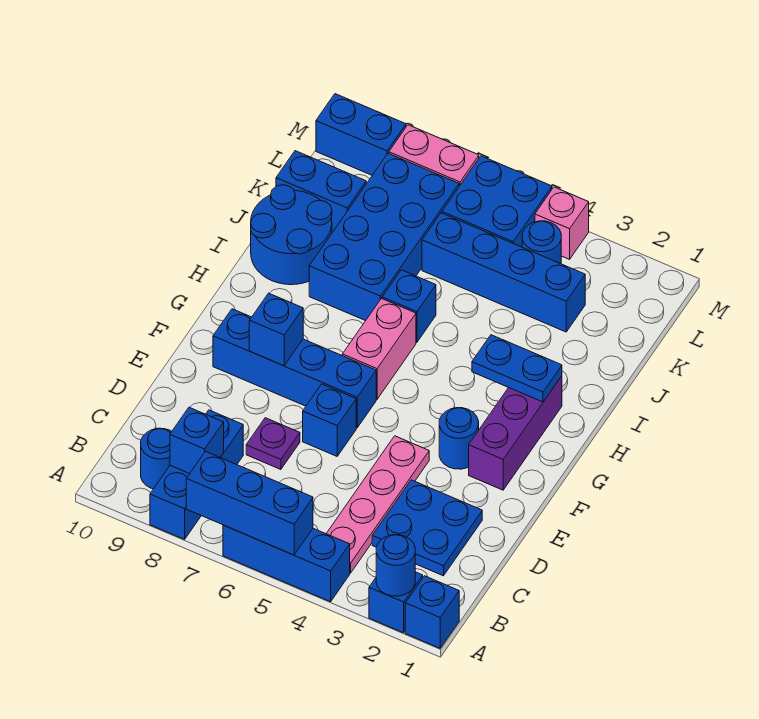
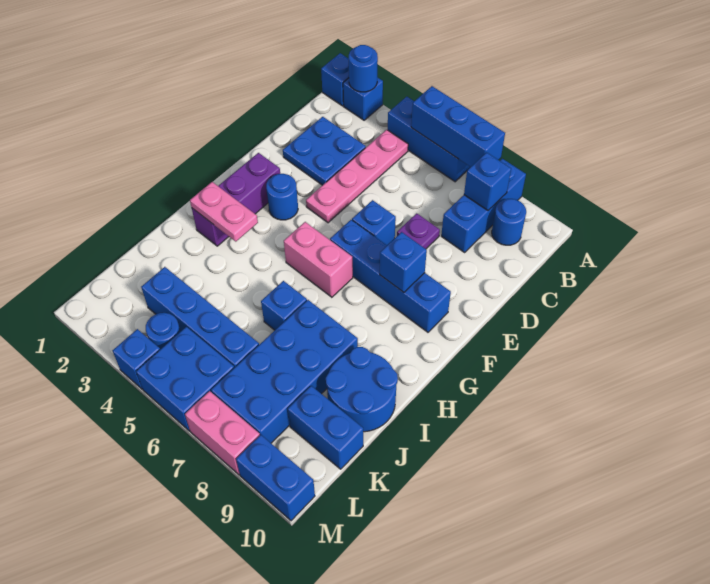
pink 1x2 brick [342,298,416,399] -> pink 1x2 brick turned to [284,222,353,297]
blue 1x2 plate [472,335,562,402] -> pink 1x2 plate [190,182,258,241]
pink 1x1 brick [535,187,589,259] -> blue 1x1 brick [112,329,160,389]

